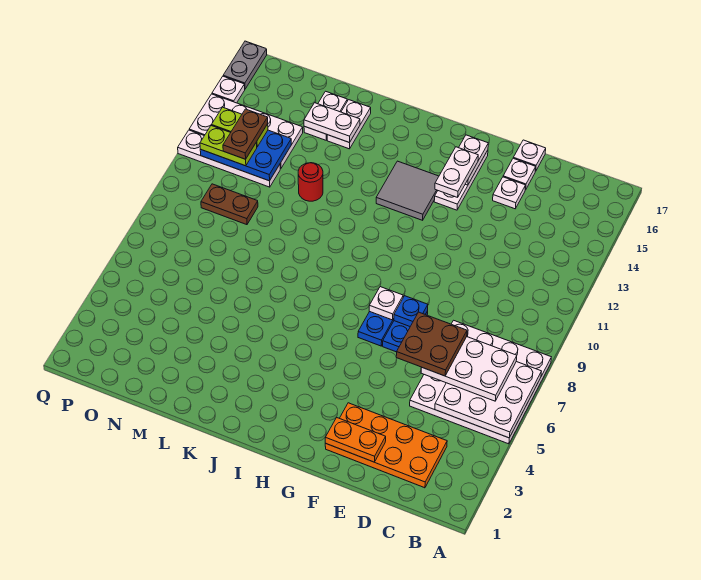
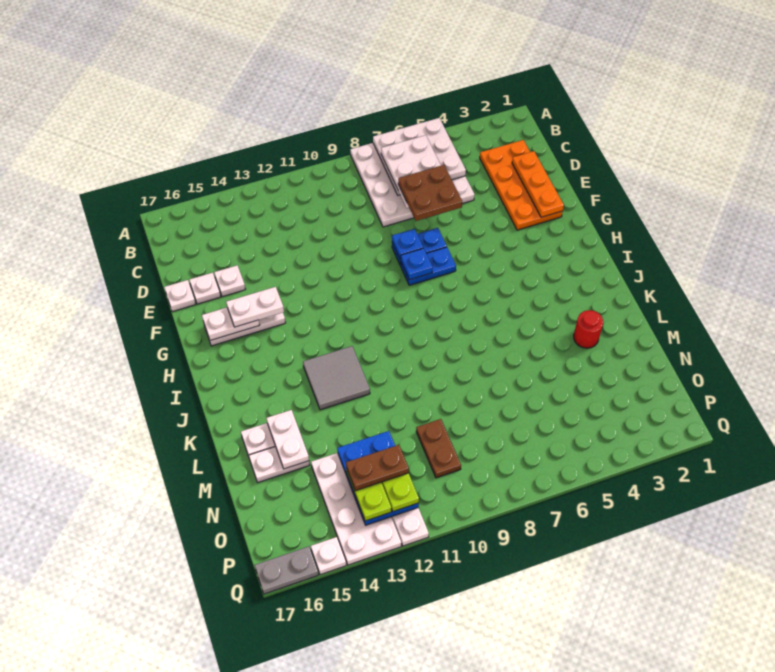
orange 1x2 plate [325,417,386,462] -> orange 1x3 plate [512,151,564,217]
white 1x1 plate [369,287,403,320] -> blue 1x1 plate [400,248,433,280]
grey 2x2 tile [376,161,439,220] -> grey 2x2 tile moved to [303,346,370,410]
red 1x1 round brick [298,163,323,201] -> red 1x1 round brick moved to [574,310,603,348]

